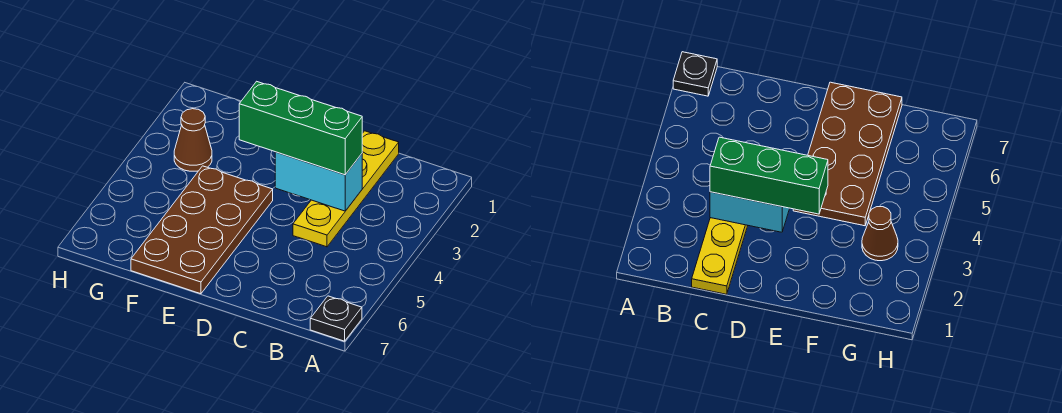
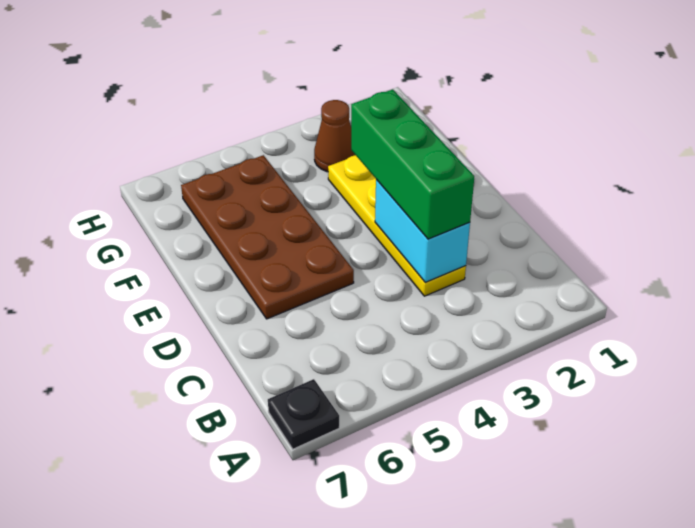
yellow 1x4 plate [293,131,399,247] -> yellow 1x4 plate turned to [328,155,466,296]
brown 2x4 plate [131,166,273,294] -> brown 2x4 plate turned to [181,155,354,319]

